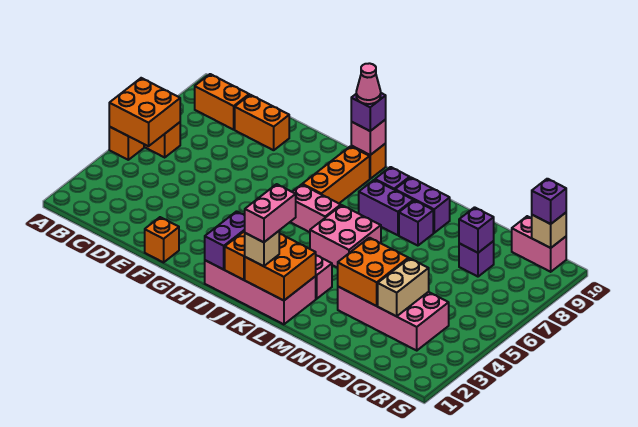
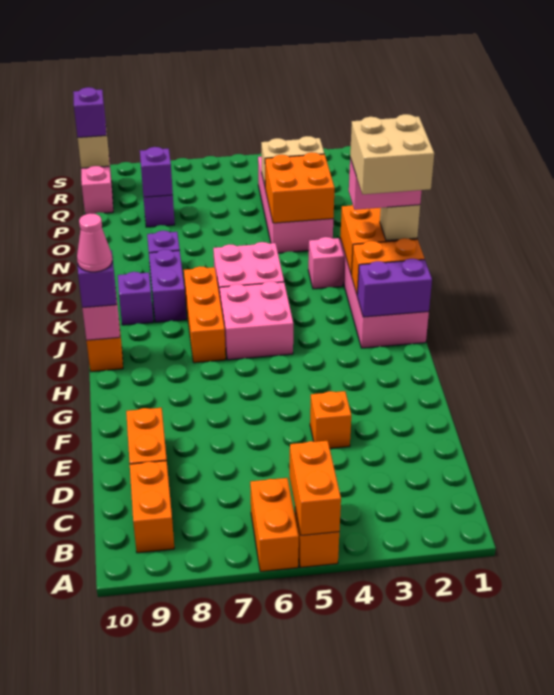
orange 2x2 brick [109,78,180,146] -> orange 1x2 brick [290,441,341,535]
orange 1x1 brick [145,217,179,262] -> orange 1x1 brick moved to [310,391,351,448]
pink 1x2 brick [291,184,341,232] -> pink 2x2 brick [220,281,293,360]
orange 1x3 brick [302,146,370,203] -> orange 1x3 brick turned to [184,266,226,363]
none -> tan 2x2 brick [350,114,434,194]
purple 1x2 brick [395,177,450,233] -> none

